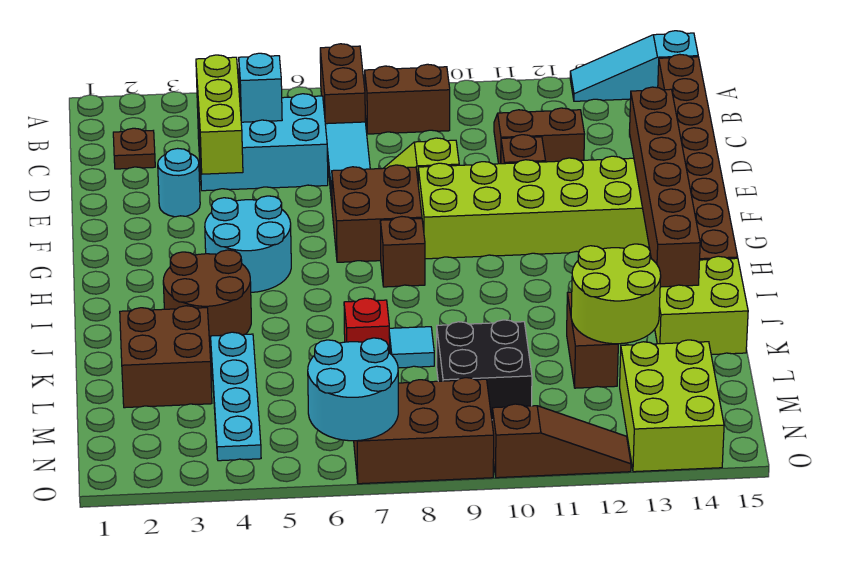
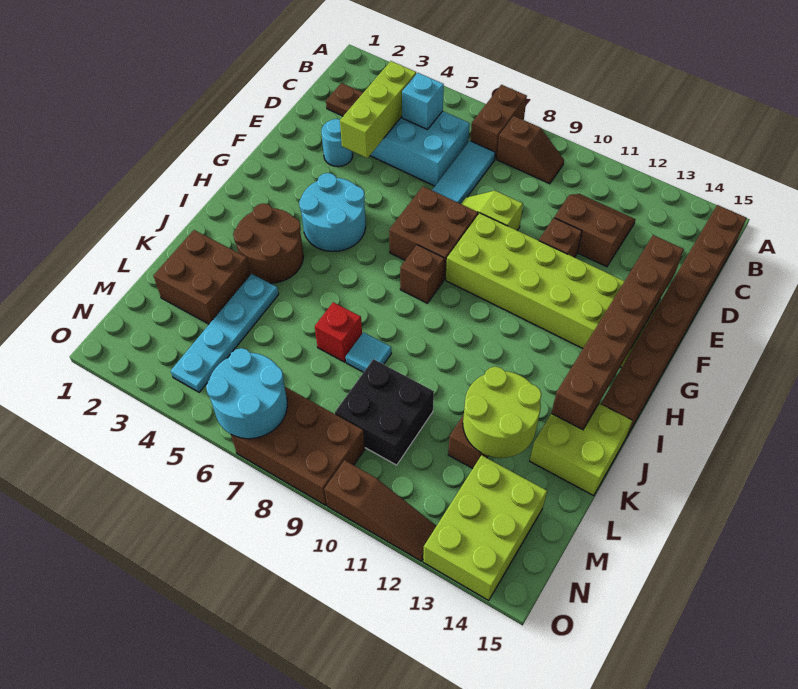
cyan 1x3 slope [570,31,698,101] -> none
brown 1x2 brick [364,64,450,134] -> brown 1x2 slope [497,116,564,184]

